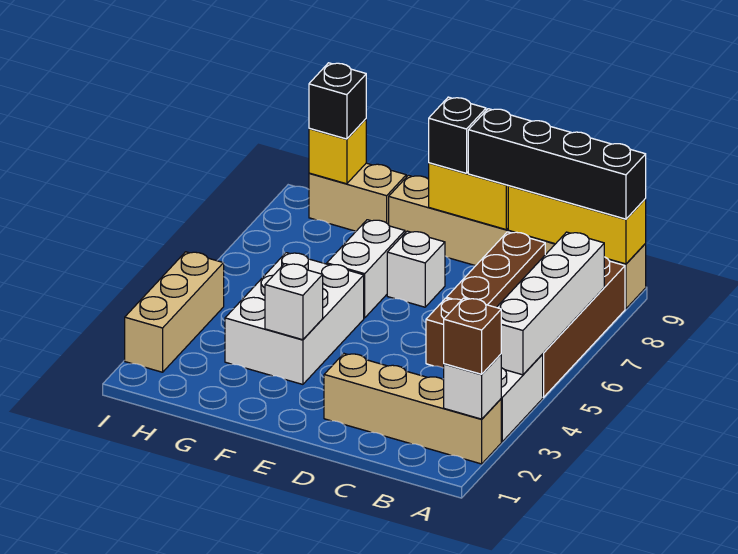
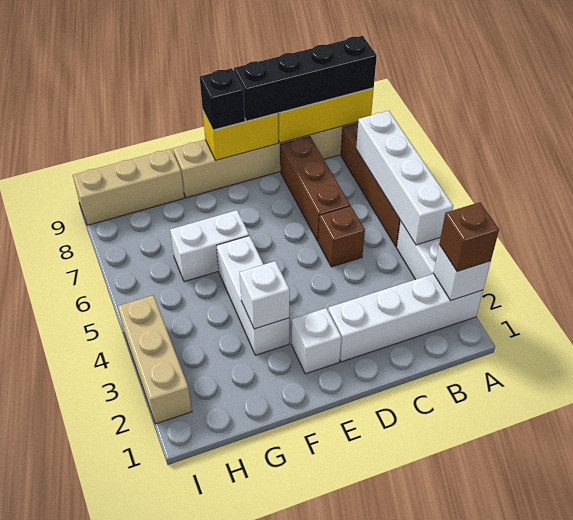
tan 1x4 brick [324,354,501,464] -> white 1x4 brick [328,274,483,362]
white 1x1 brick [387,231,445,307] -> white 1x1 brick moved to [292,308,341,374]
white 2x3 brick [225,253,364,384] -> white 1x3 brick [217,236,289,355]
white 1x2 brick [327,220,405,318] -> white 1x2 brick turned to [170,210,249,282]
tan 1x2 brick [309,163,406,231] -> tan 1x3 brick [73,149,184,225]
yellow 1x1 brick [309,119,366,184] -> none
black 1x1 brick [309,63,366,139] -> none

